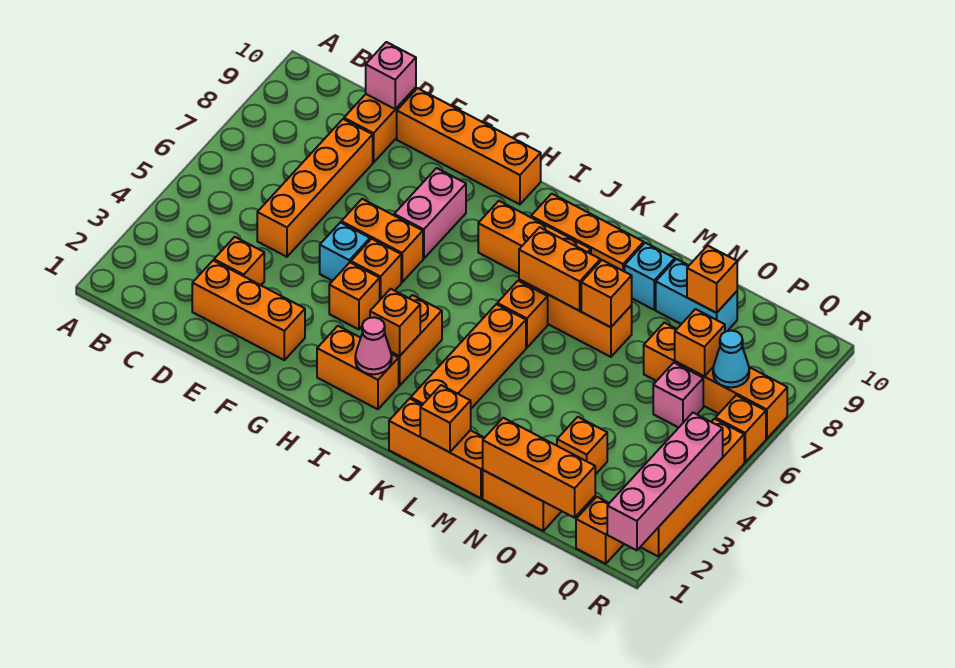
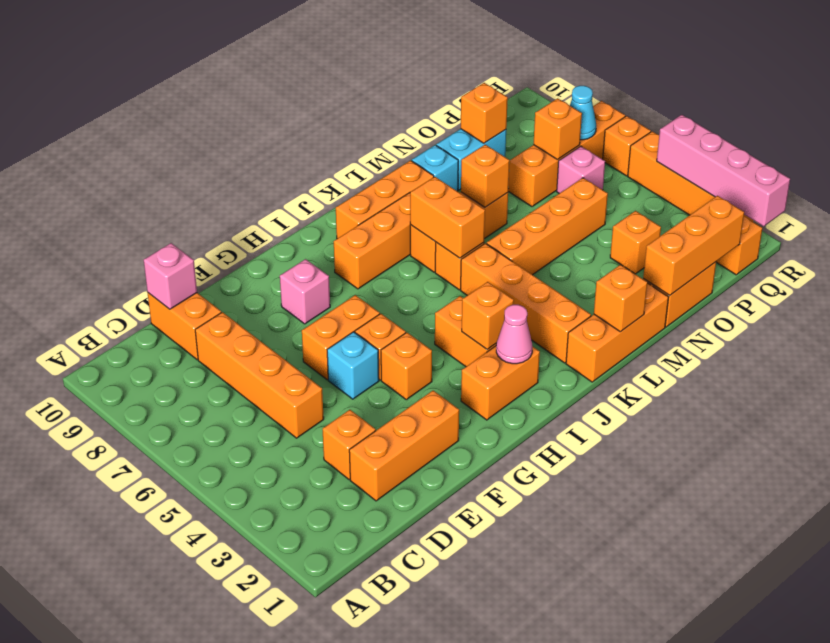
orange 1x4 brick [397,88,541,204] -> orange 1x4 brick moved to [487,178,608,275]
pink 1x2 brick [394,168,466,259] -> pink 1x1 brick [280,259,330,324]
orange 1x2 brick [519,227,600,311] -> orange 1x2 brick turned to [410,177,485,258]

